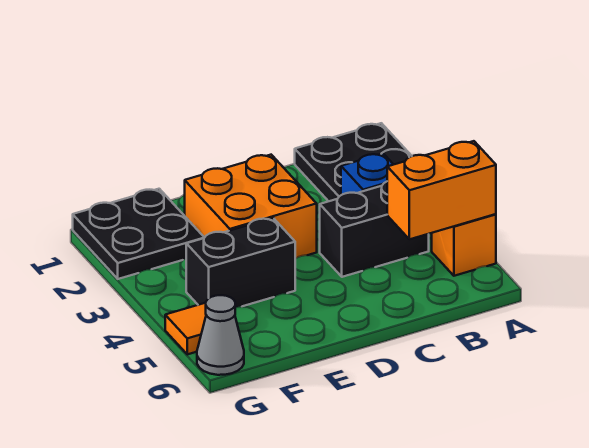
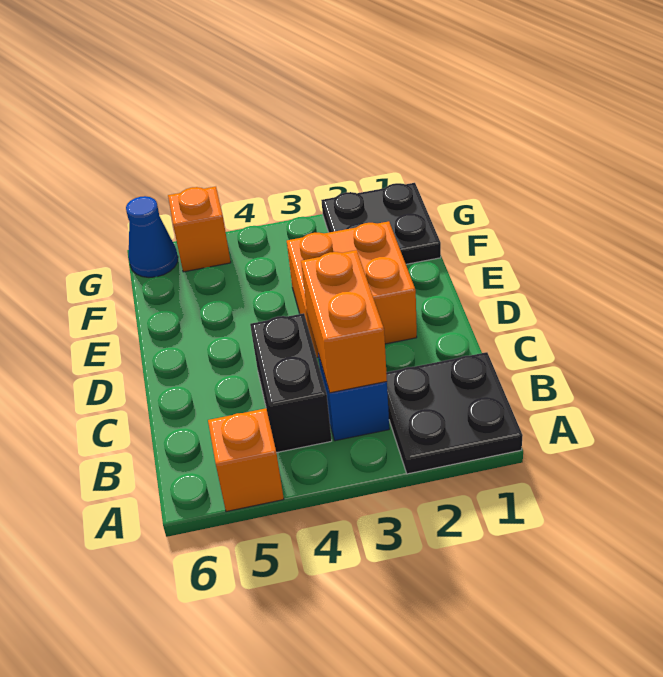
orange 1x2 brick [387,141,496,239] -> orange 1x2 brick moved to [301,250,387,393]
black 1x2 brick [186,218,295,307] -> none
orange 1x1 tile [165,303,206,354] -> orange 1x1 brick [168,187,231,272]
grey 1x1 cone [197,295,244,375] -> blue 1x1 cone [126,196,178,277]

